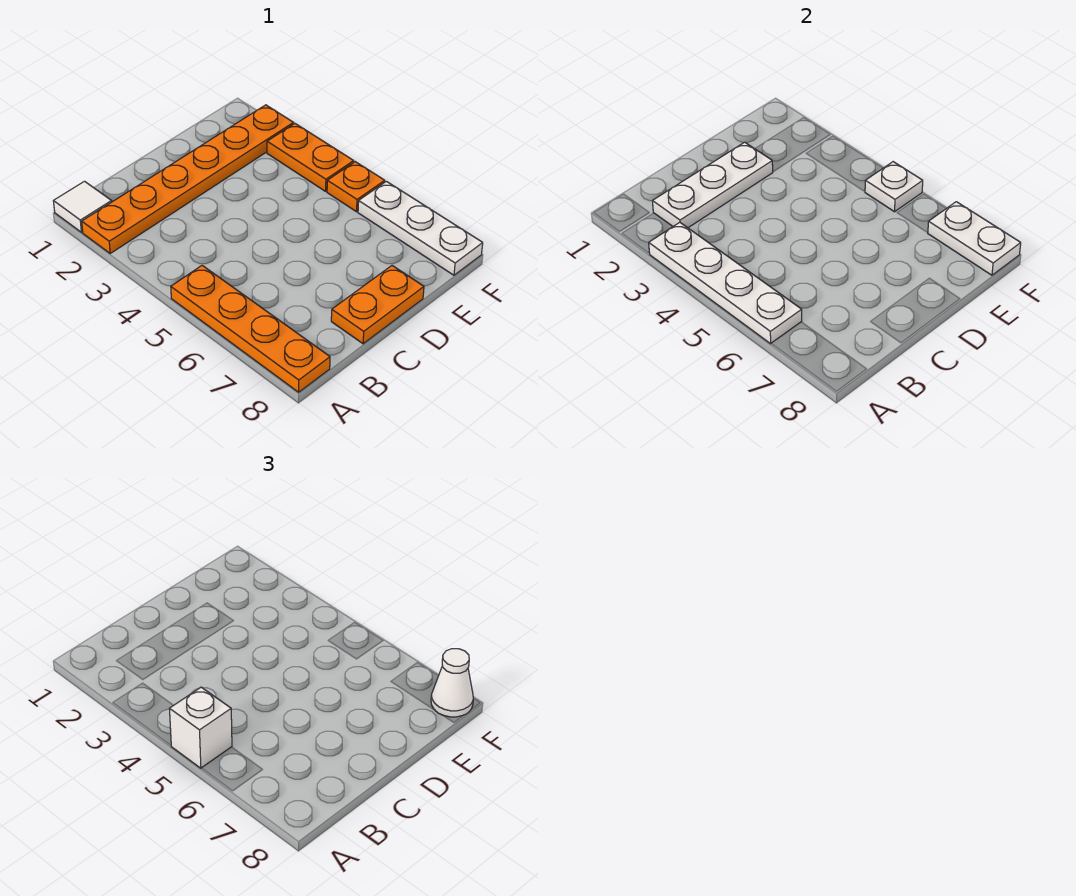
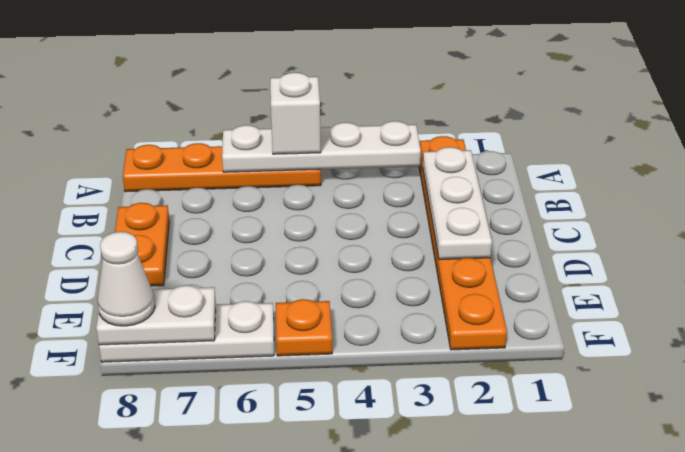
white 1x1 tile [54,181,112,232] -> none
orange 1x2 plate [267,124,354,191] -> none
white 1x1 plate [865,162,923,212] -> none

